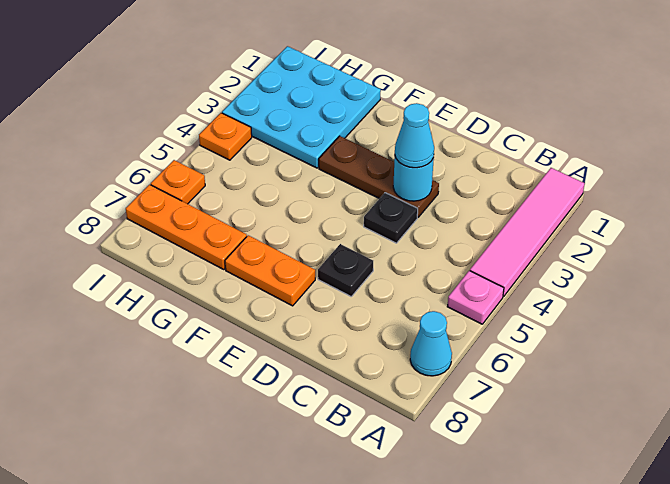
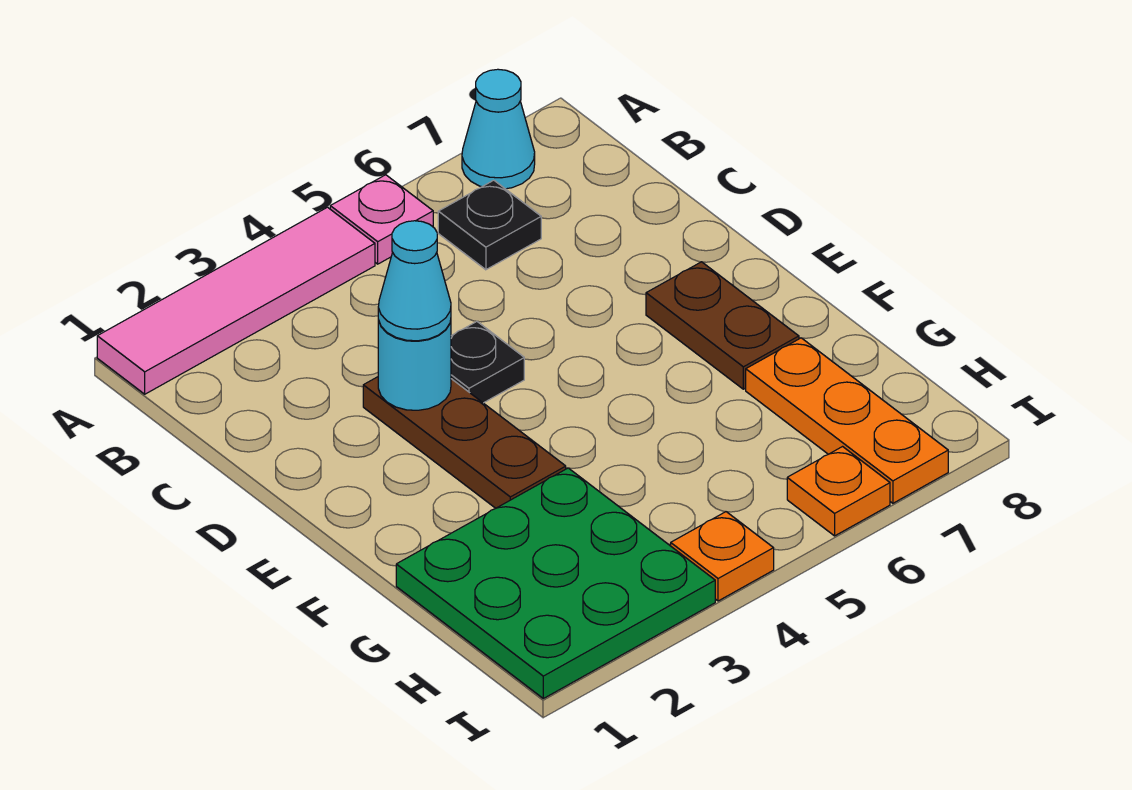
black 1x1 plate [318,244,373,296] -> black 1x1 plate moved to [438,180,541,270]
orange 1x2 plate [225,235,315,306] -> brown 1x2 plate [646,262,799,389]
cyan 3x3 plate [222,46,381,168] -> green 3x3 plate [396,468,715,698]

